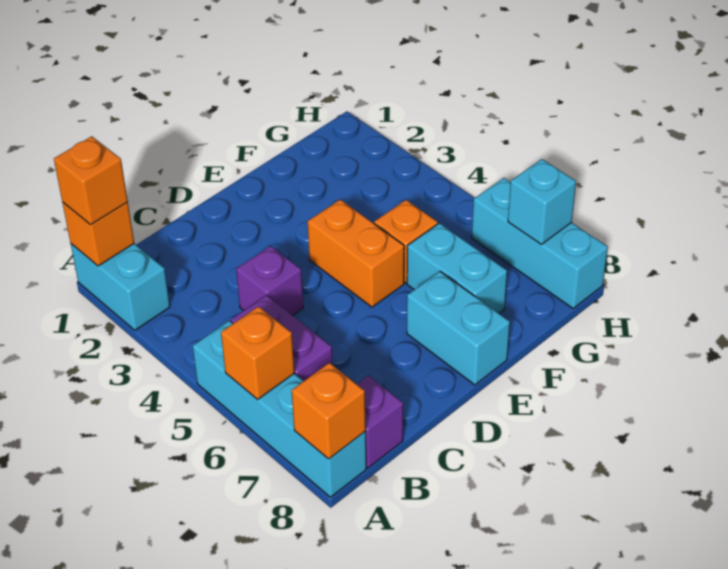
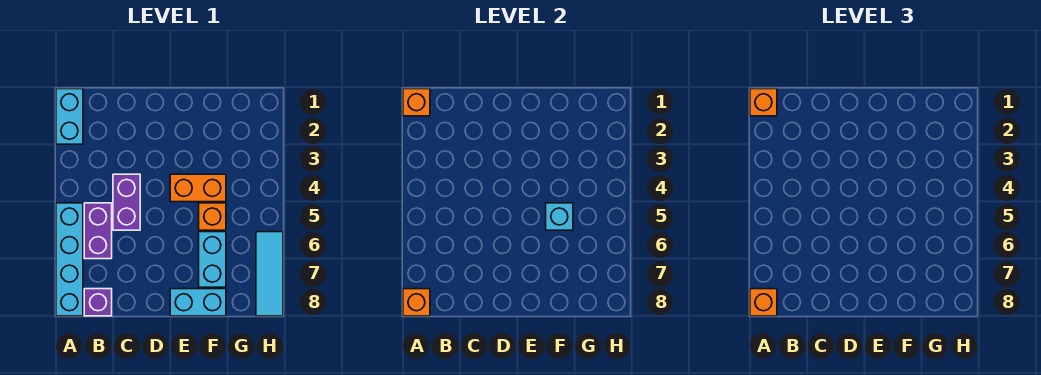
orange 1x1 brick [221,306,294,400] -> orange 1x1 brick moved to [750,289,777,316]
purple 1x1 brick [236,246,303,316] -> purple 1x2 brick [113,174,140,230]
orange 1x2 brick [308,199,404,307] -> orange 1x2 brick turned to [170,174,226,202]
cyan 1x2 brick [407,271,510,385] -> cyan 1x2 brick turned to [170,289,226,316]
cyan 1x3 brick [472,178,608,308] -> cyan 1x3 tile [256,232,283,316]
cyan 1x1 brick [508,159,576,244] -> cyan 1x1 brick moved to [546,203,573,230]

